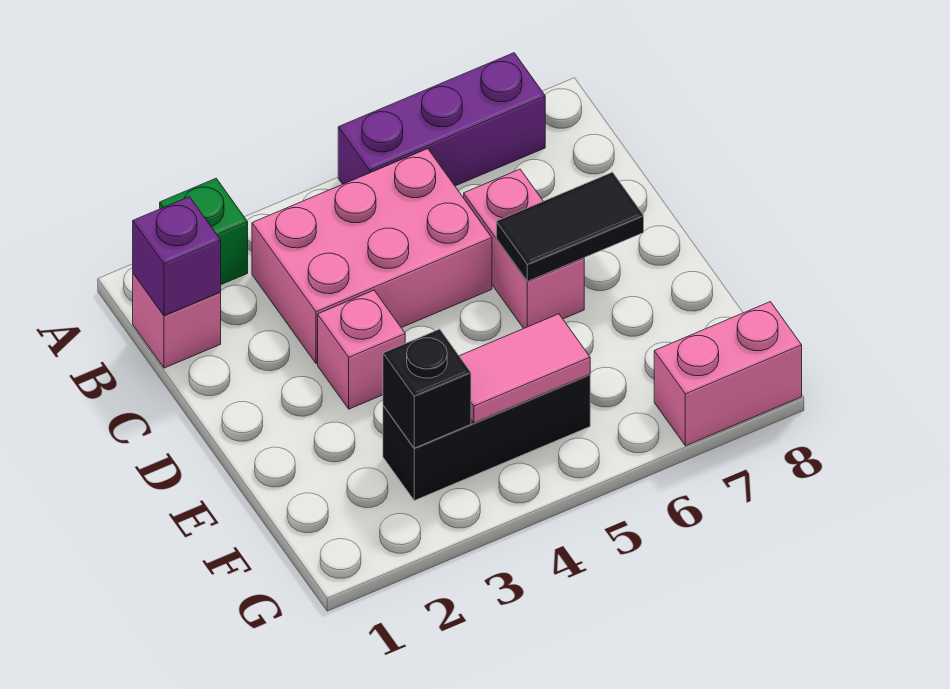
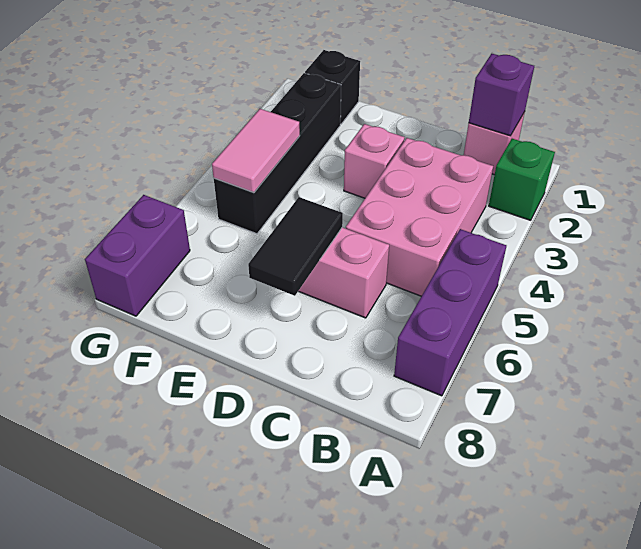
black 1x3 brick [383,374,590,500] -> black 1x4 brick [214,73,341,234]
black 1x1 brick [383,329,471,448] -> black 1x1 brick moved to [305,50,360,124]
pink 1x2 brick [654,302,802,446] -> purple 1x2 brick [85,195,190,316]

